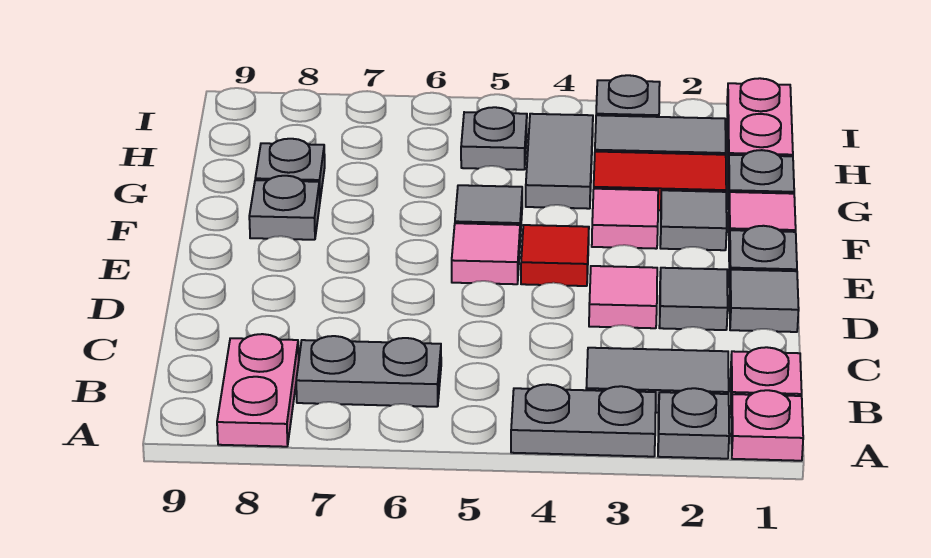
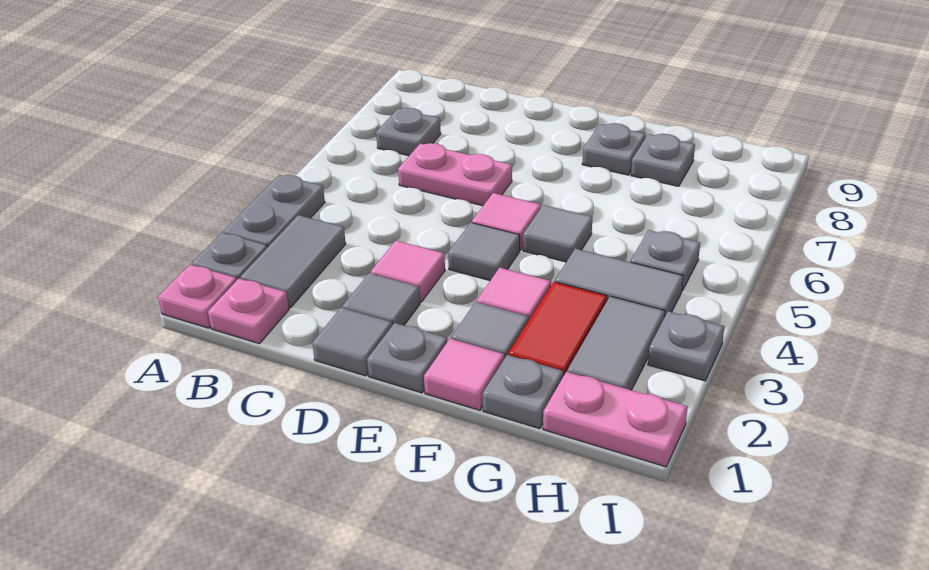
pink 1x2 plate [217,334,299,447] -> pink 1x2 plate moved to [398,143,512,206]
grey 1x2 plate [296,336,441,407] -> grey 1x1 plate [376,108,441,156]
red 1x1 tile [521,225,589,286] -> grey 1x1 tile [448,223,520,280]

